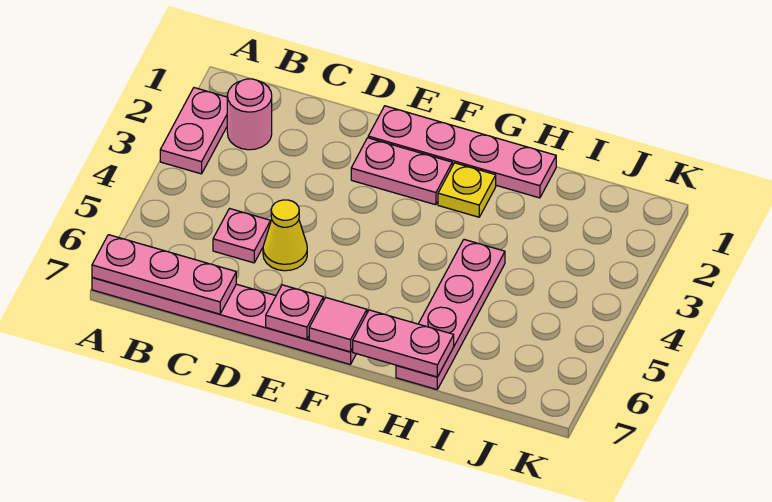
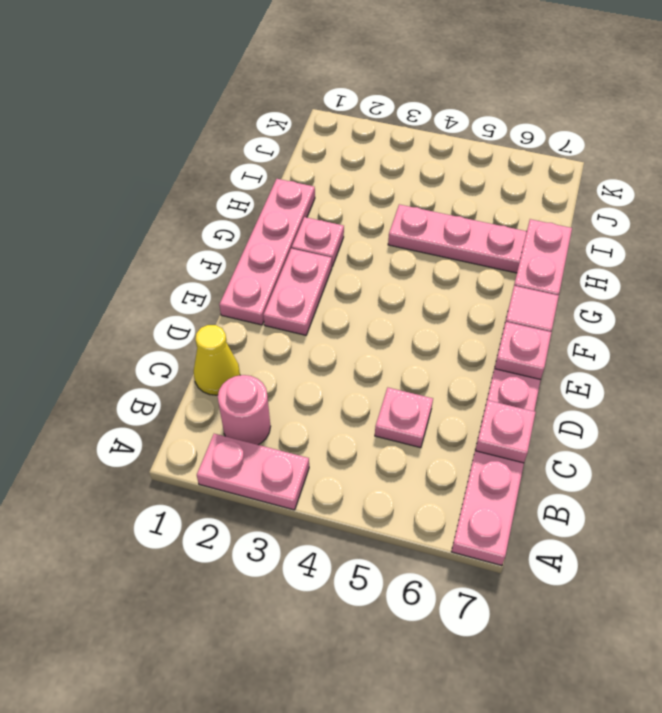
pink 1x3 plate [92,235,236,314] -> pink 1x1 plate [475,400,536,463]
yellow 1x1 cone [263,200,307,271] -> yellow 1x1 cone moved to [194,325,240,395]
yellow 1x1 plate [438,163,496,217] -> pink 1x1 plate [292,217,344,266]

